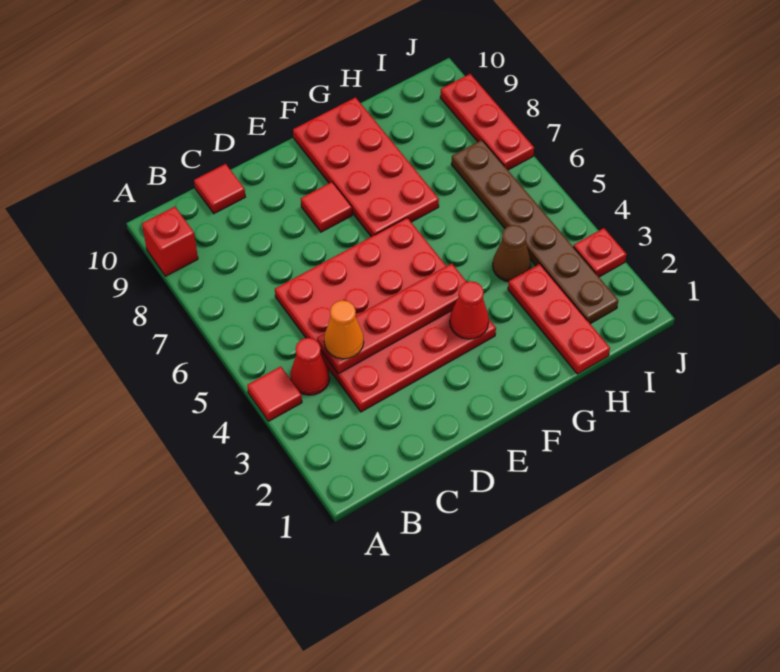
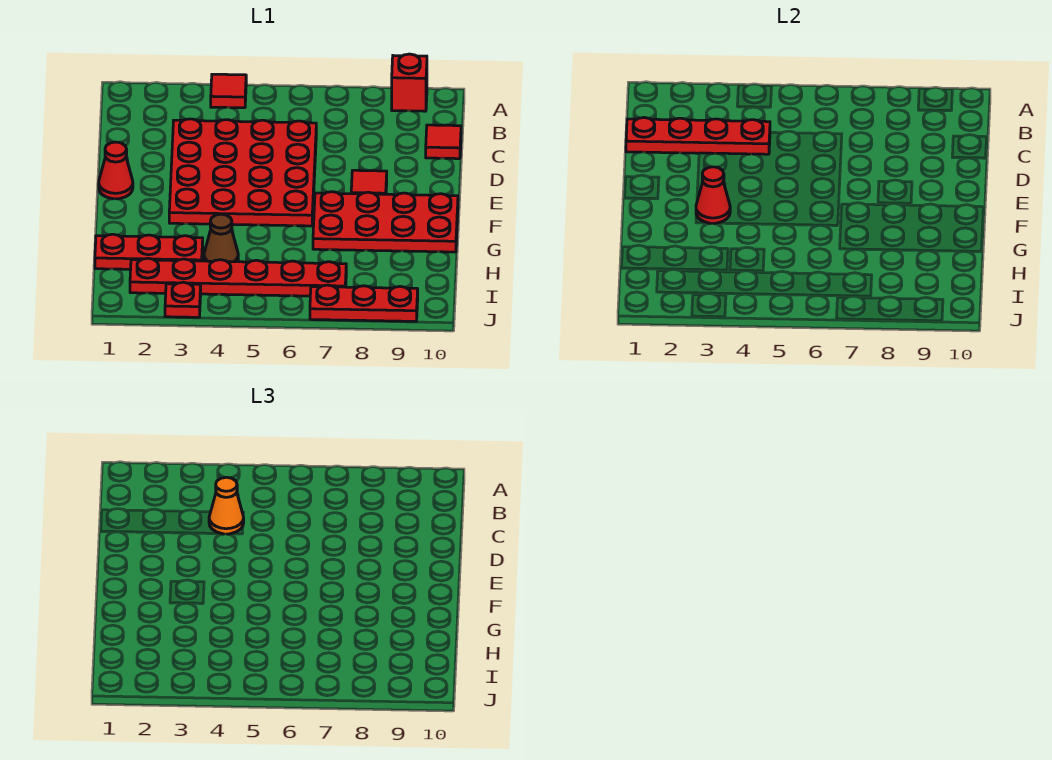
red 1x1 cone [290,338,330,395] -> red 1x1 cone moved to [99,142,133,199]
red 1x4 plate [317,264,467,374] -> red 1x4 plate turned to [626,118,770,154]
brown 1x6 plate [451,140,618,324] -> red 1x6 plate [130,258,346,296]

